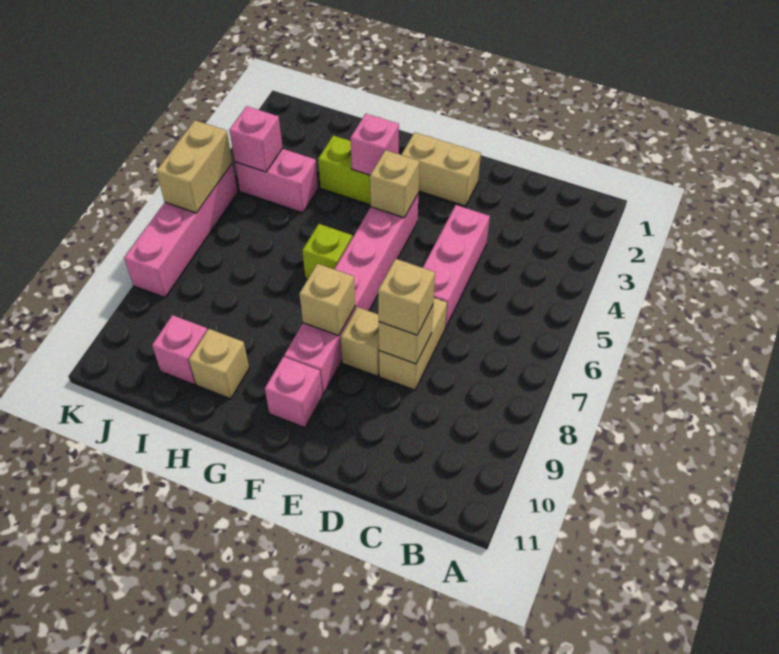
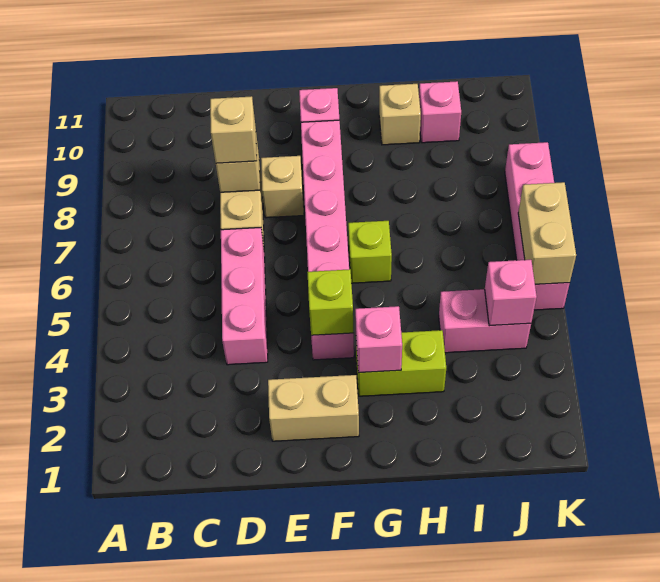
tan 1x1 brick [370,150,420,218] -> lime 1x1 brick [307,269,354,335]
tan 1x1 brick [299,264,355,336] -> none

